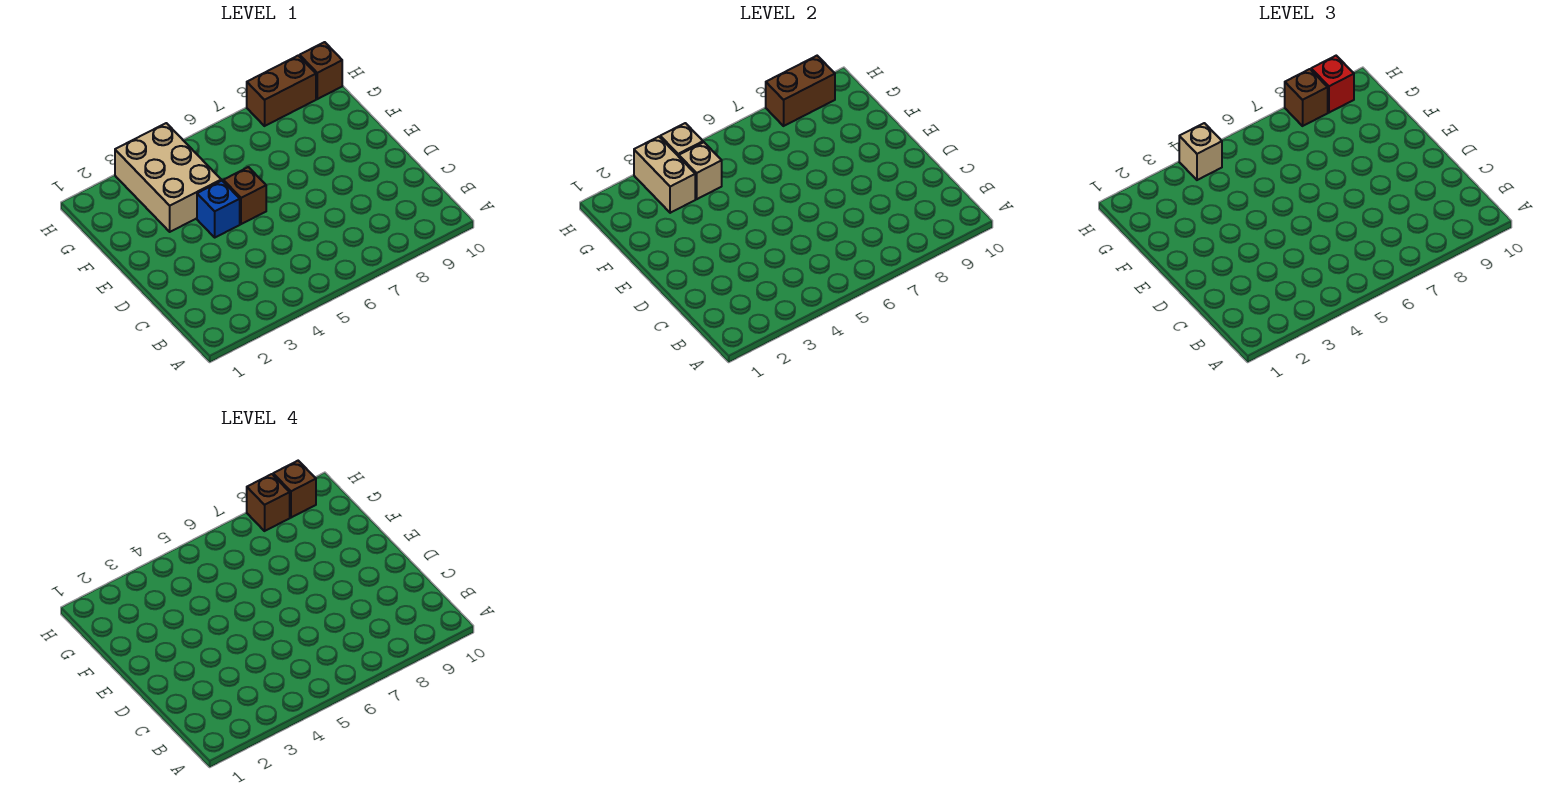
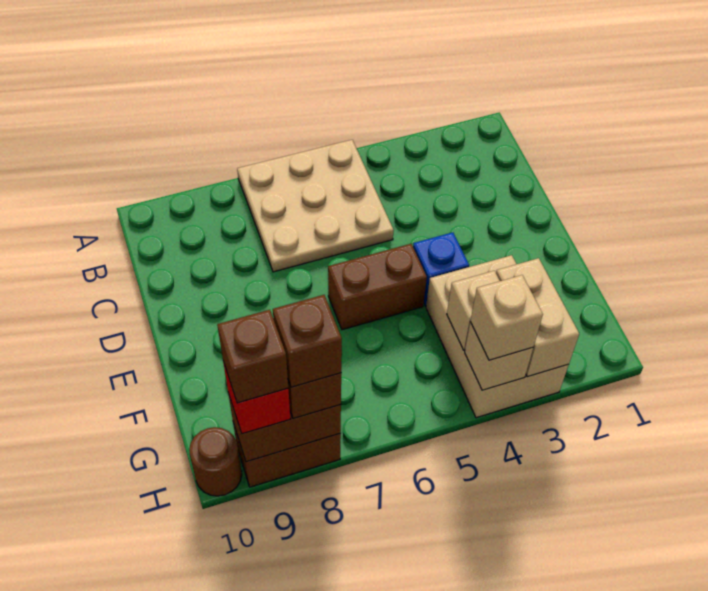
none -> tan 3x3 plate [237,140,394,272]
brown 1x1 brick [223,167,266,224] -> brown 1x2 brick [328,244,427,330]
brown 1x1 brick [300,42,342,99] -> brown 1x1 round brick [189,427,242,496]

